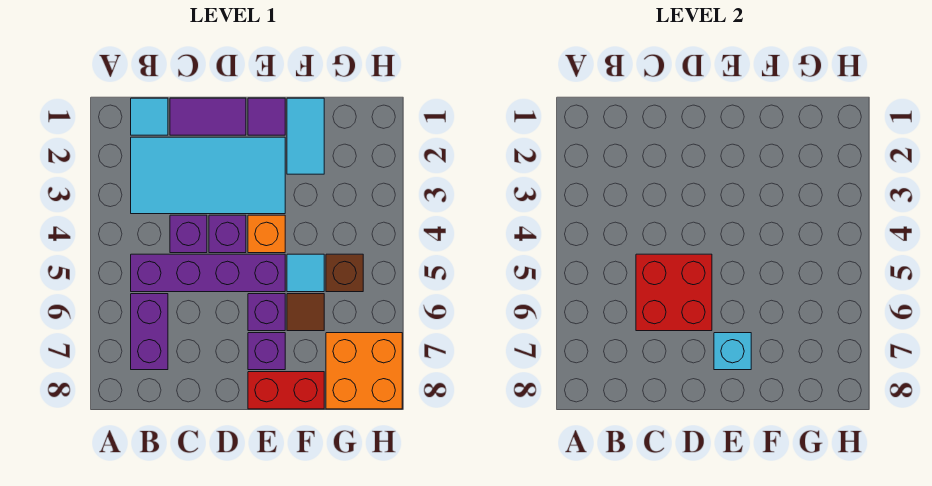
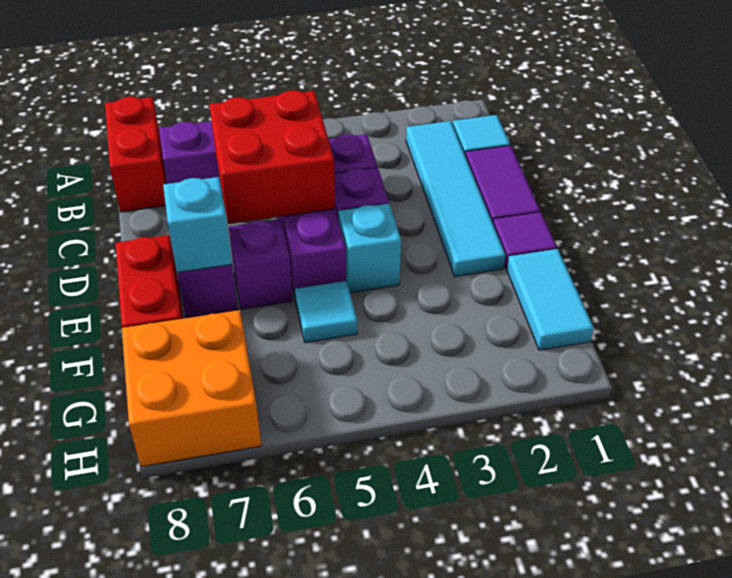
none -> red 1x2 brick [105,97,166,212]
cyan 2x4 tile [131,137,285,214] -> cyan 1x4 tile [406,121,505,276]
orange 1x1 brick [248,215,285,253] -> cyan 1x1 brick [338,204,401,293]
cyan 1x2 tile [287,98,324,174] -> cyan 1x2 tile turned to [507,249,594,350]
brown 1x1 tile [287,294,324,331] -> none
brown 1x1 brick [326,254,363,292] -> none

